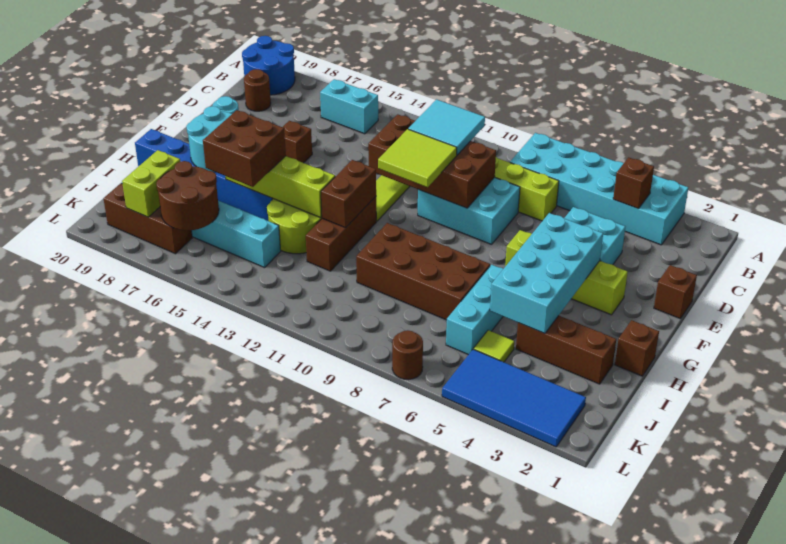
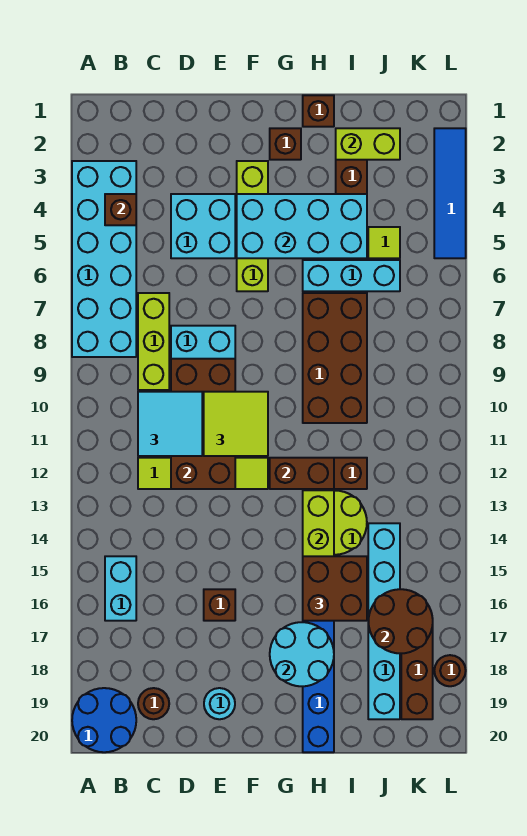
brown 1x1 brick [654,265,697,319] -> brown 1x1 brick moved to [270,128,301,160]
lime 1x2 brick [122,150,180,217] -> lime 1x2 brick moved to [336,128,400,160]
blue 2x4 tile [442,349,586,447] -> blue 1x4 tile [434,128,466,258]
brown 1x1 round brick [392,330,423,380] -> brown 1x1 round brick moved to [434,655,466,686]

